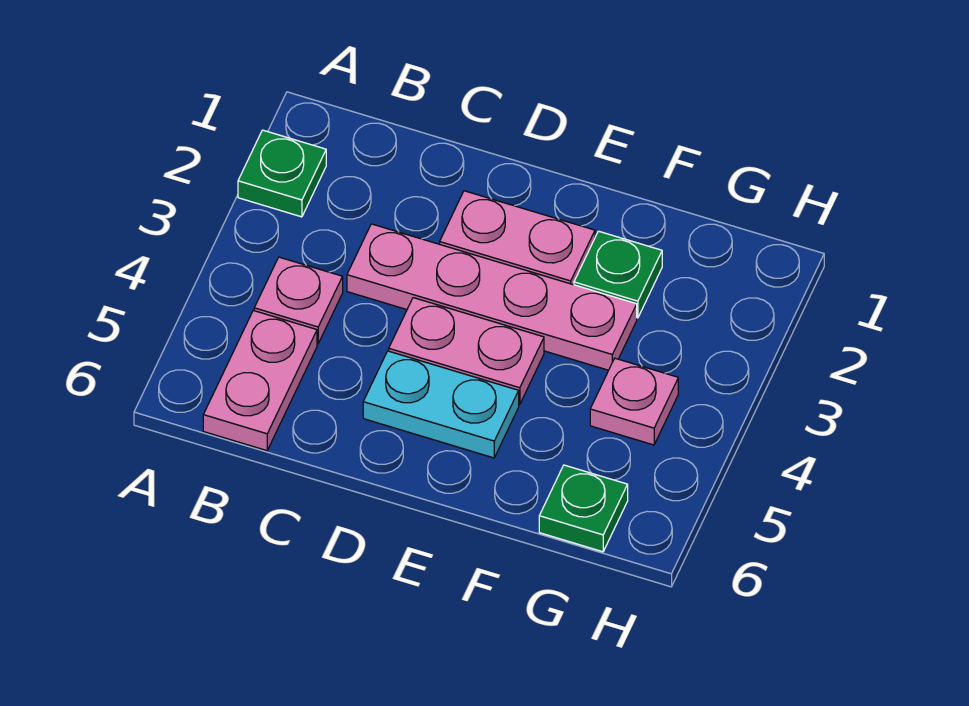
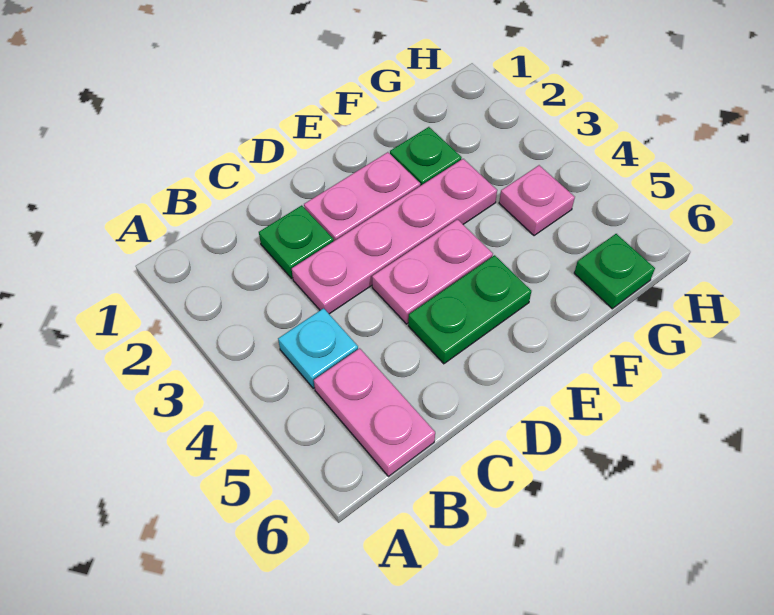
green 1x1 plate [238,130,326,217] -> green 1x1 plate moved to [259,205,334,278]
pink 1x1 plate [254,257,343,344] -> cyan 1x1 plate [278,308,358,388]
cyan 1x2 plate [363,351,519,458] -> green 1x2 plate [408,255,531,364]

